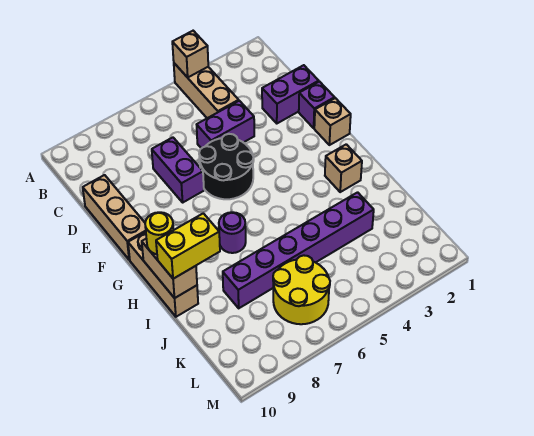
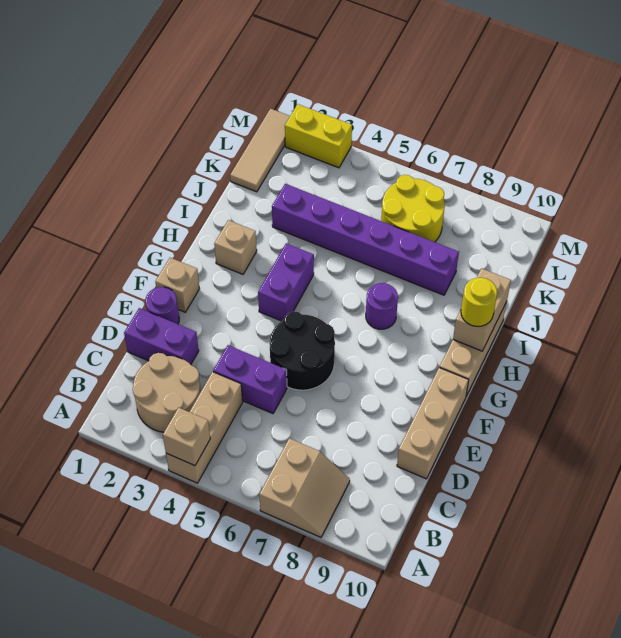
none -> tan 2x2 slope [259,438,350,537]
none -> tan 2x2 round brick [133,353,201,432]
purple 1x2 brick [152,137,204,202] -> purple 1x2 brick moved to [258,243,314,321]
purple 1x1 brick [299,82,335,128] -> purple 1x1 round brick [146,287,179,324]
yellow 1x2 brick [156,213,220,279] -> yellow 1x2 brick moved to [285,104,352,168]
none -> tan 1x3 tile [230,109,290,192]

